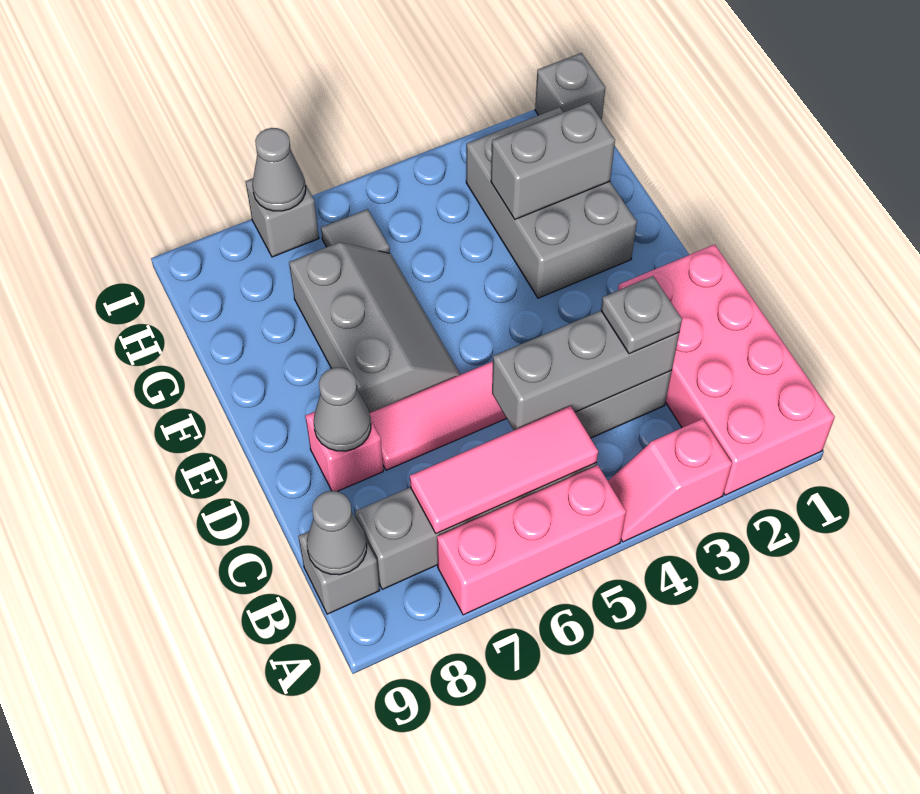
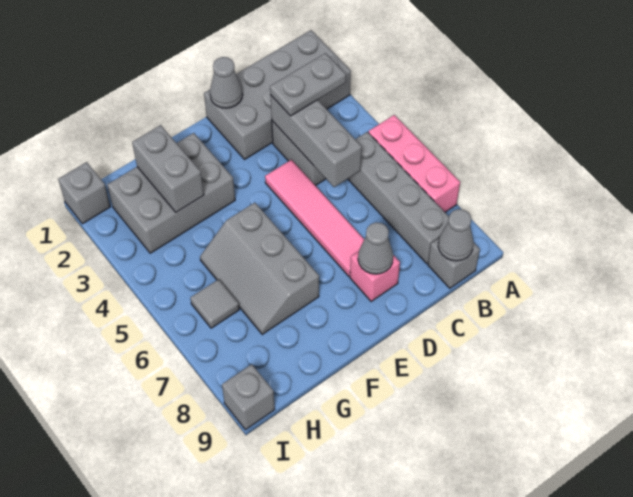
pink 2x4 brick [618,244,835,495] -> grey 2x4 brick [204,30,351,159]
pink 1x2 slope [608,419,732,542] -> none
pink 1x3 tile [410,406,598,534] -> none
grey 1x1 plate [601,276,682,354] -> grey 1x2 plate [270,53,346,116]
grey 2x3 slope [289,242,461,413] -> grey 2x3 slope turned to [200,203,319,334]
grey 1x1 brick [245,178,319,257] -> grey 1x1 brick moved to [222,364,275,430]
grey 1x1 cone [252,128,306,211] -> grey 1x1 cone moved to [210,57,243,108]

